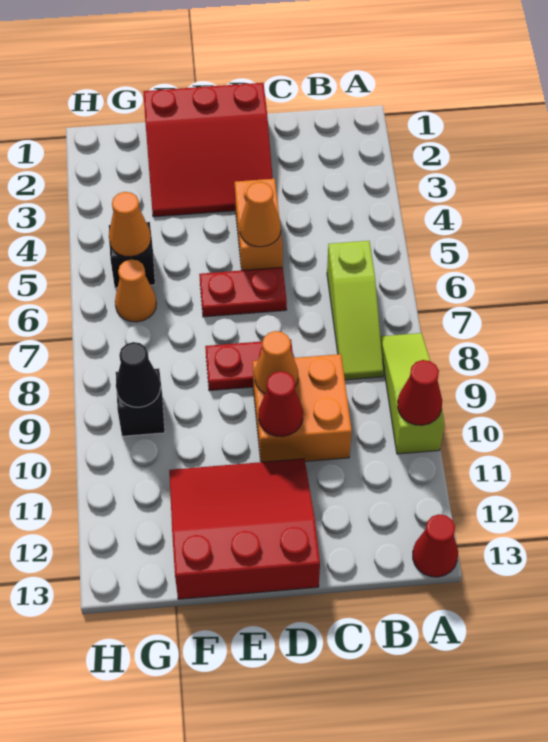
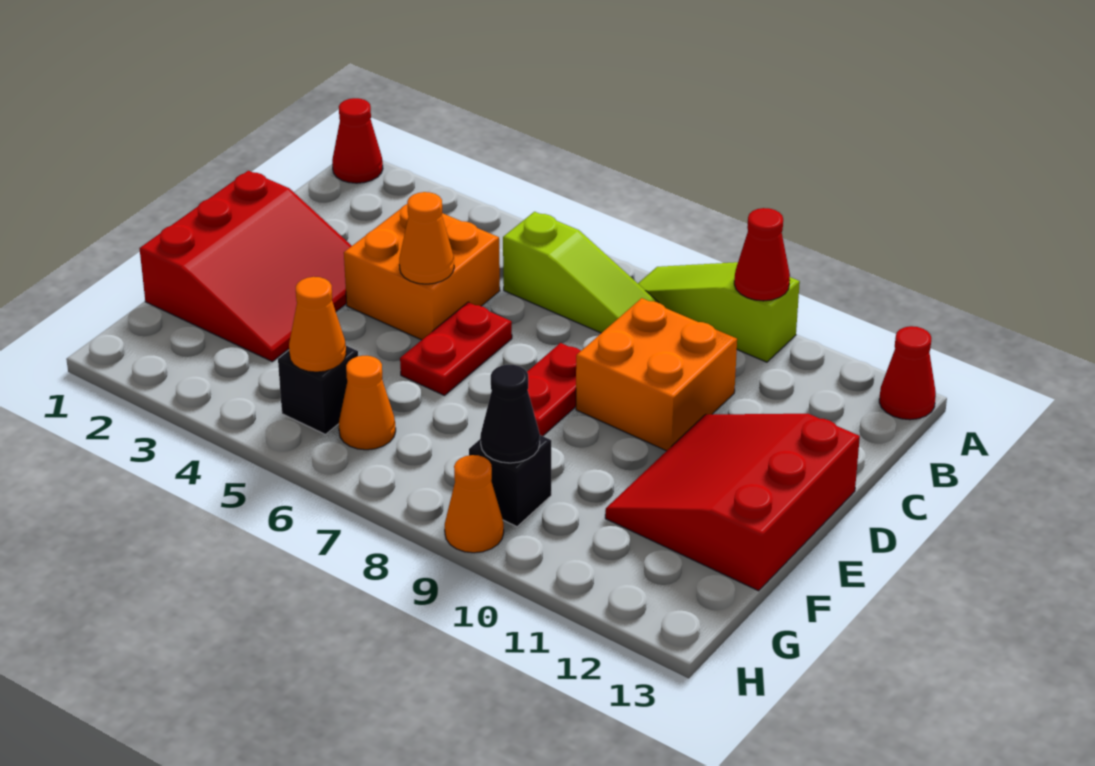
orange 1x2 brick [235,179,283,270] -> orange 2x2 brick [344,204,500,340]
orange 1x1 cone [254,331,298,393] -> orange 1x1 cone moved to [445,455,504,553]
red 1x1 cone [258,371,303,437] -> red 1x1 cone moved to [332,98,383,183]

